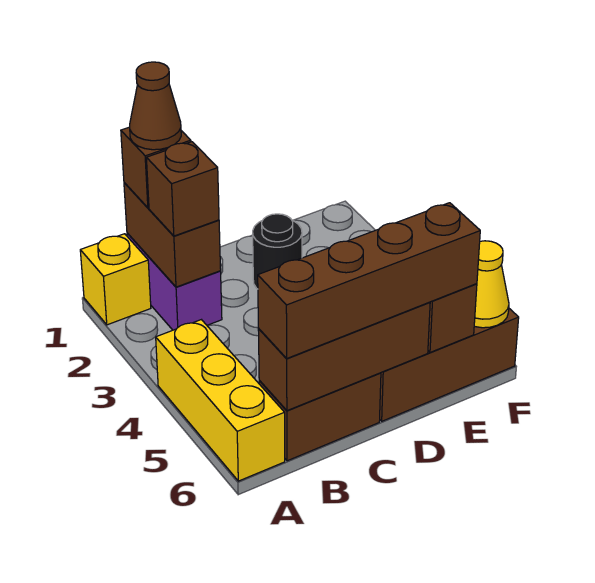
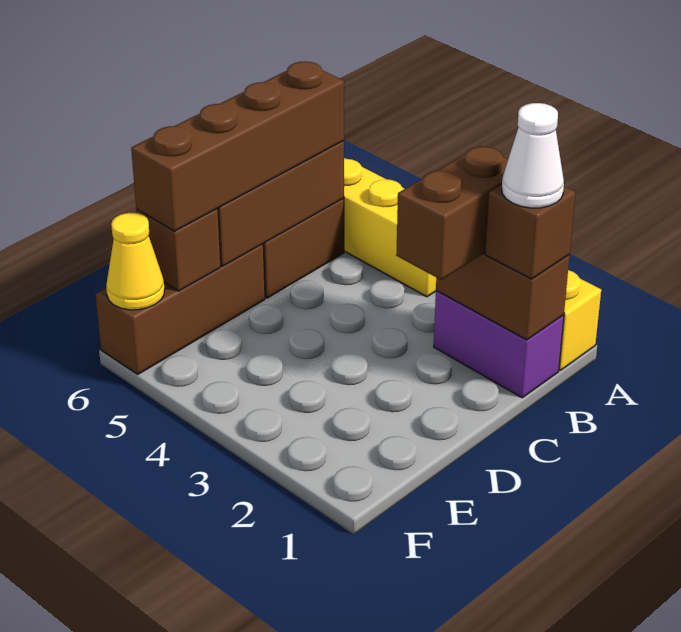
brown 1x1 cone [130,62,181,150] -> white 1x1 cone [502,103,564,208]
brown 1x1 brick [146,142,219,236] -> brown 1x2 brick [396,146,508,280]
black 1x1 round brick [253,214,302,289] -> none

